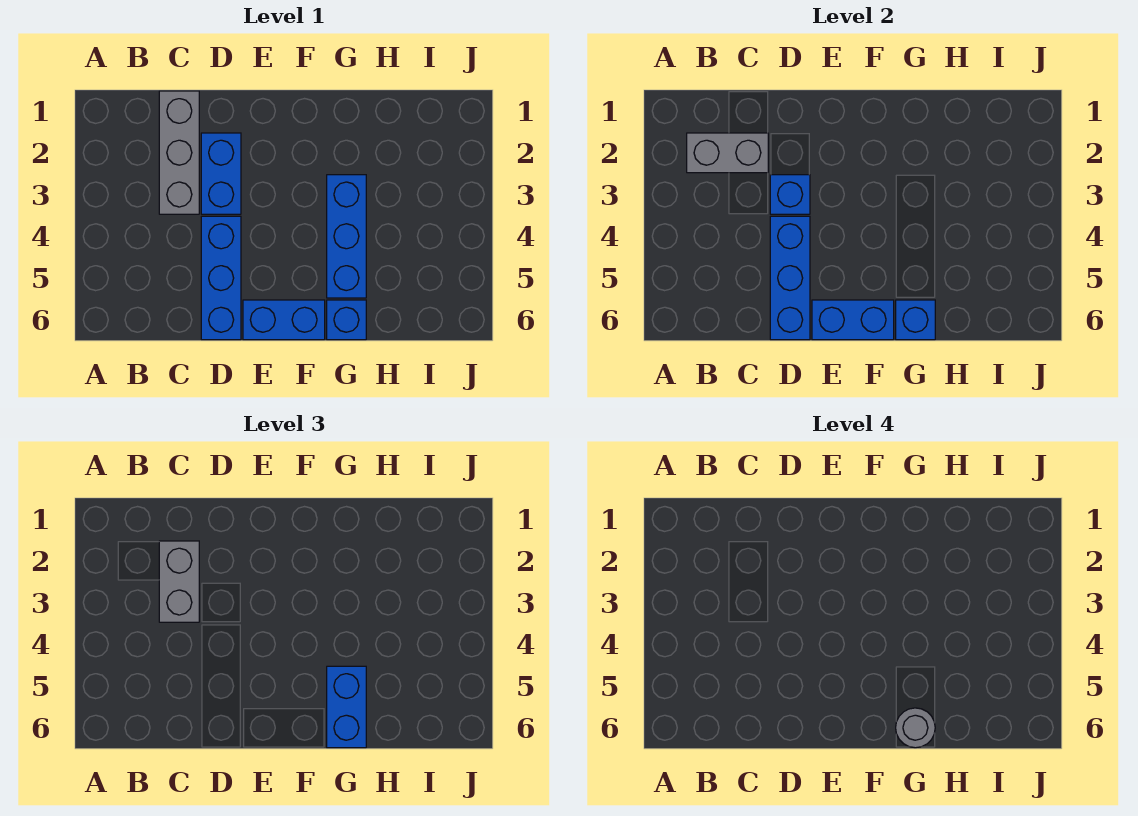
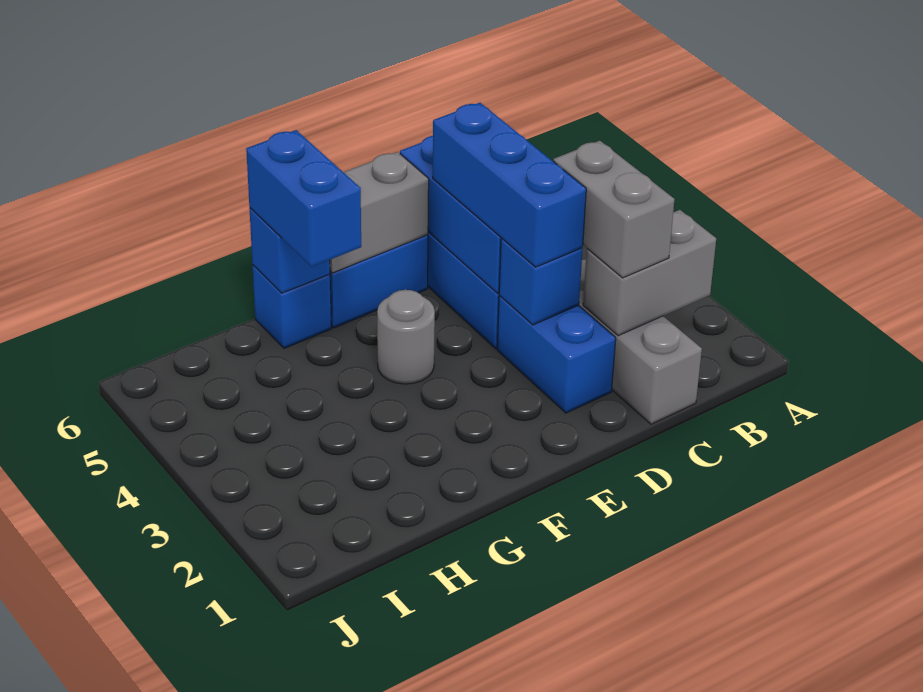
blue 1x2 brick [812,300,894,340] -> grey 1x2 brick [330,152,429,273]
blue 1x3 brick [327,175,366,298] -> blue 1x3 brick moved to [433,103,586,267]
grey 1x1 round brick [896,708,935,748] -> grey 1x1 round brick moved to [377,290,435,384]

